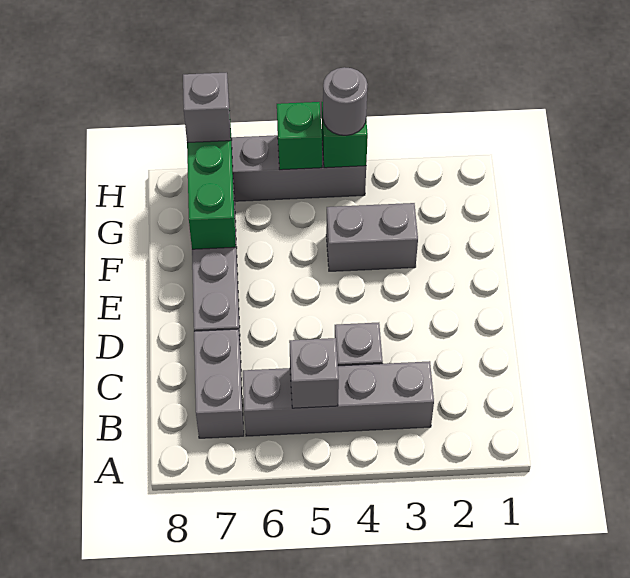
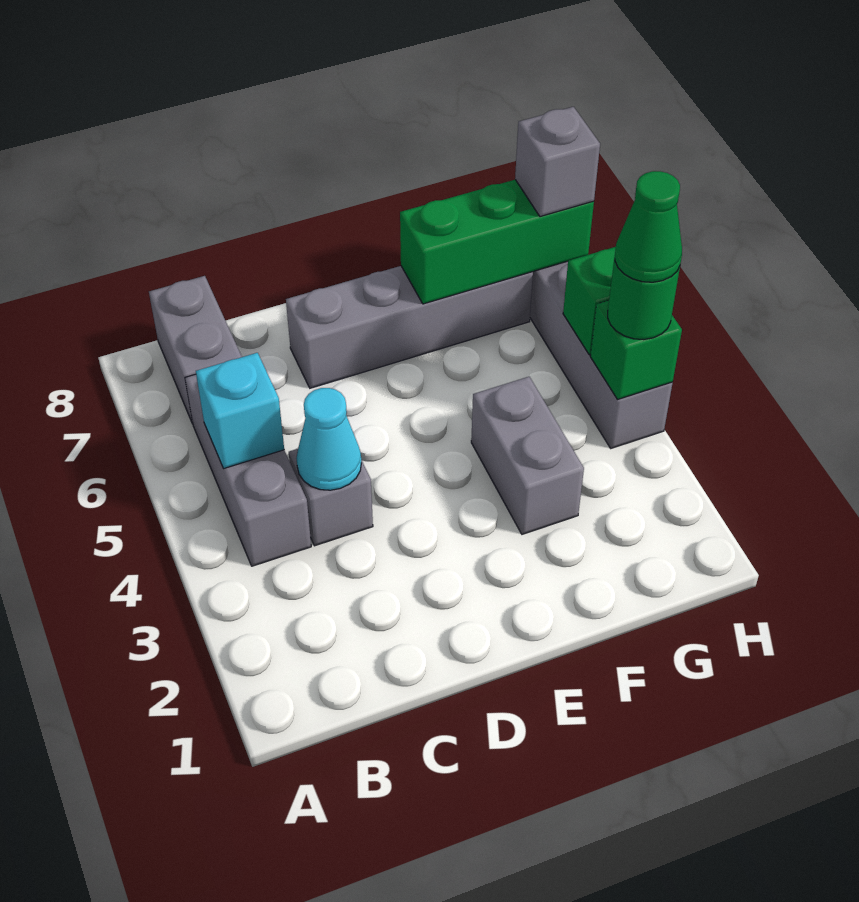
grey 1x4 brick [243,361,434,436] -> grey 1x3 brick [185,374,311,566]
grey 1x1 brick [289,338,339,408] -> cyan 1x1 brick [196,353,284,469]
grey 1x2 brick [194,329,244,438] -> grey 1x2 brick turned to [149,276,242,424]
none -> cyan 1x1 cone [296,388,361,490]
grey 1x1 round brick [323,67,367,135] -> green 1x1 round brick [608,257,680,340]
none -> green 1x1 cone [615,171,682,282]

